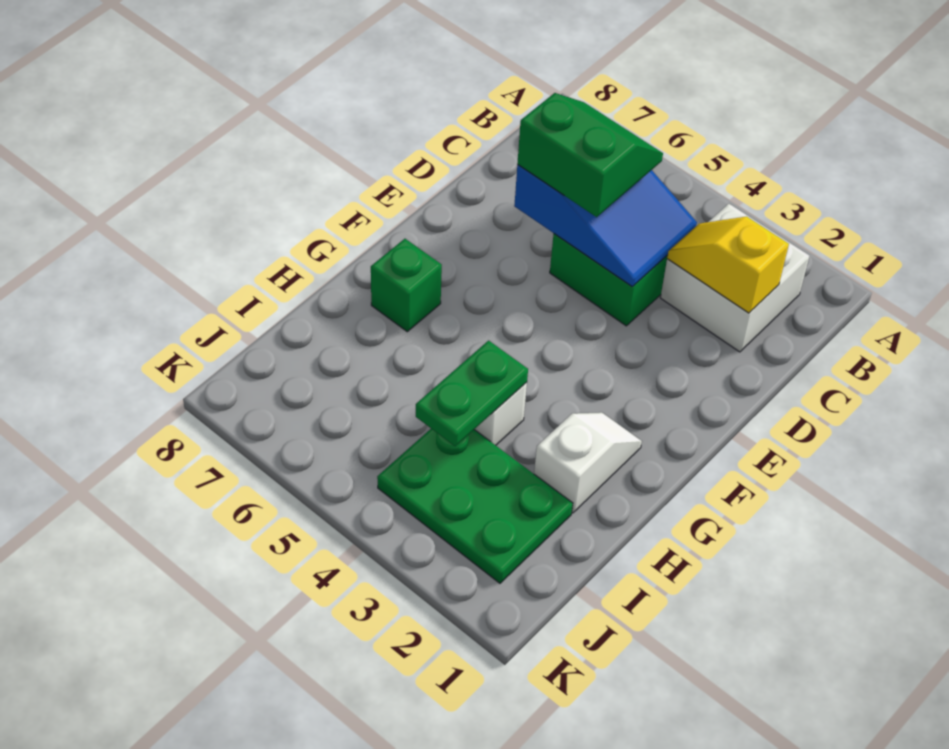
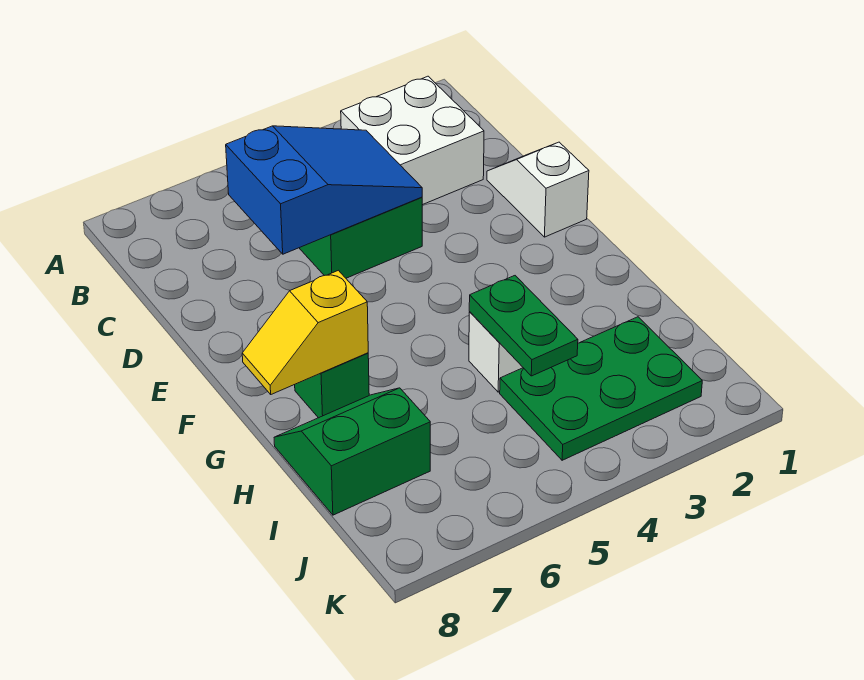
yellow 1x2 slope [667,217,789,313] -> yellow 1x2 slope moved to [242,270,368,394]
green 2x2 slope [517,93,663,217] -> green 2x2 slope moved to [274,388,430,515]
white 1x2 slope [534,412,642,513] -> white 1x2 slope moved to [487,142,589,237]

